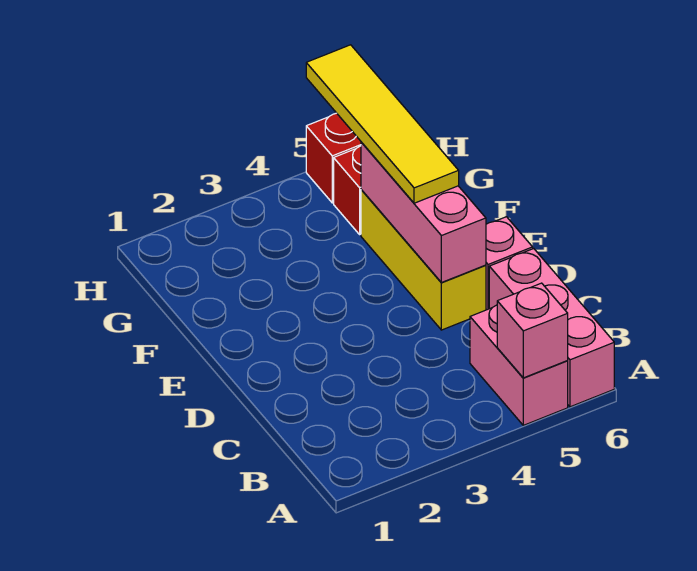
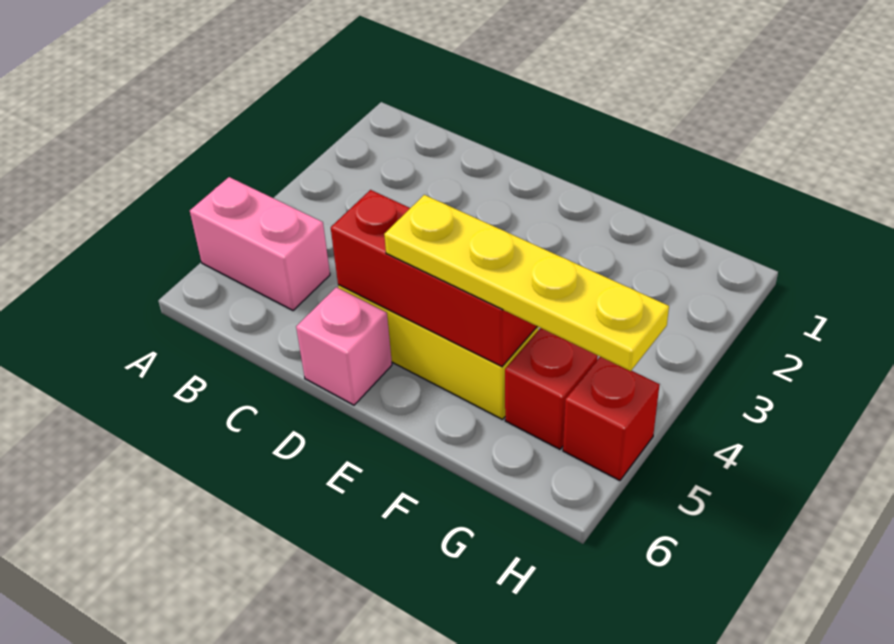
pink 1x1 brick [497,283,568,378] -> none
pink 1x3 brick [489,249,614,407] -> none
pink 1x3 brick [361,142,486,283] -> red 1x3 brick [331,190,537,367]
yellow 1x4 tile [306,45,459,203] -> yellow 1x4 plate [384,195,669,371]

